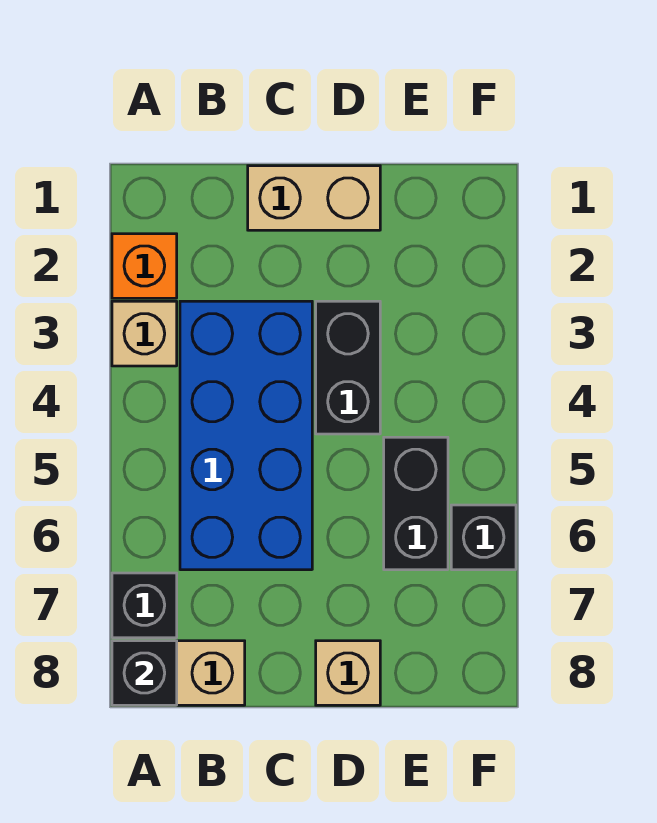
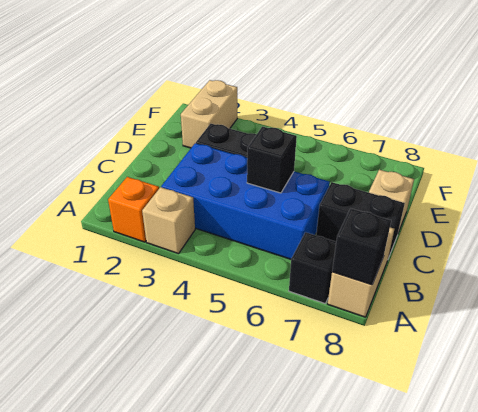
tan 1x2 brick [248,166,380,230] -> tan 1x2 brick moved to [181,80,237,148]
black 1x2 brick [384,437,448,570] -> black 1x2 brick moved to [316,182,405,258]
black 1x1 brick [451,505,516,570] -> black 1x1 brick moved to [247,127,297,193]

